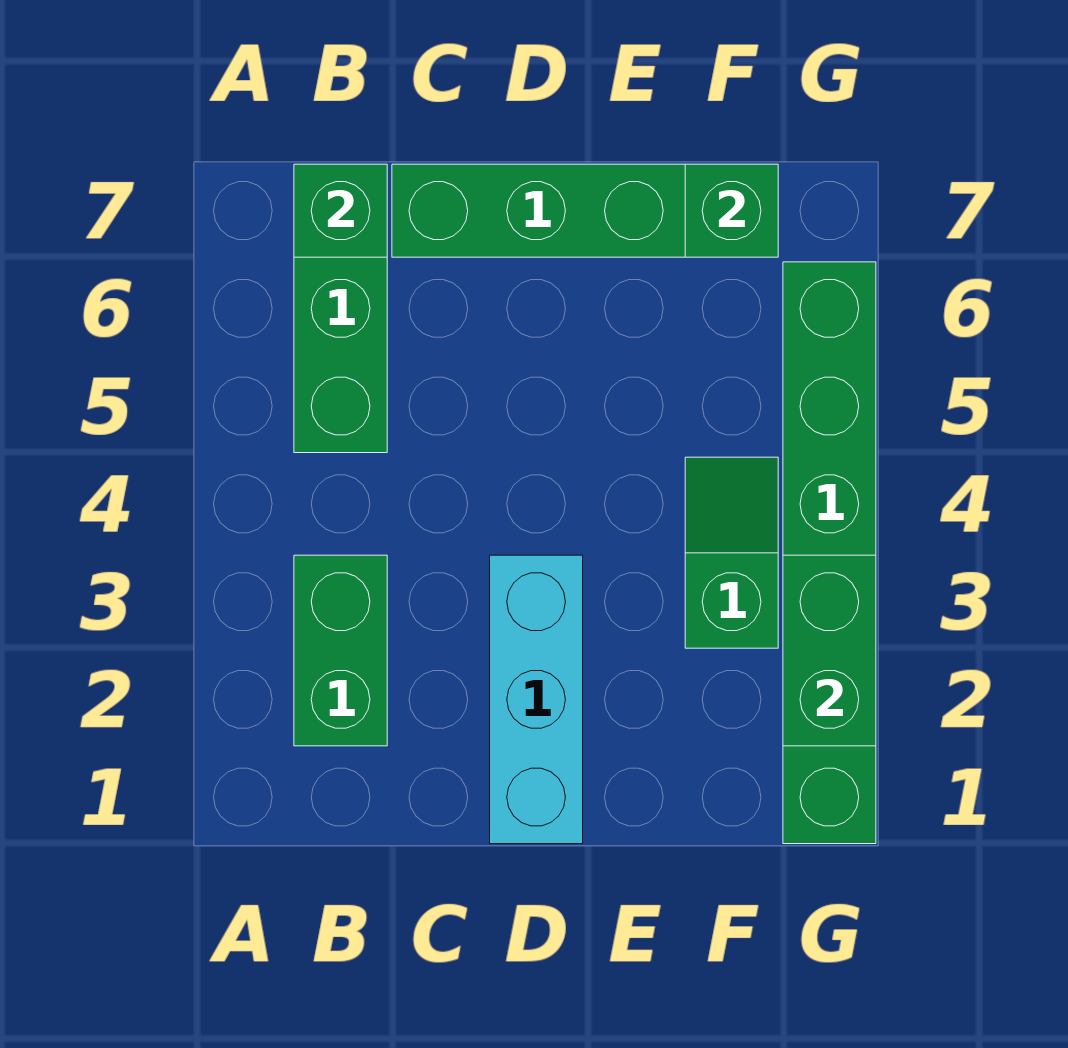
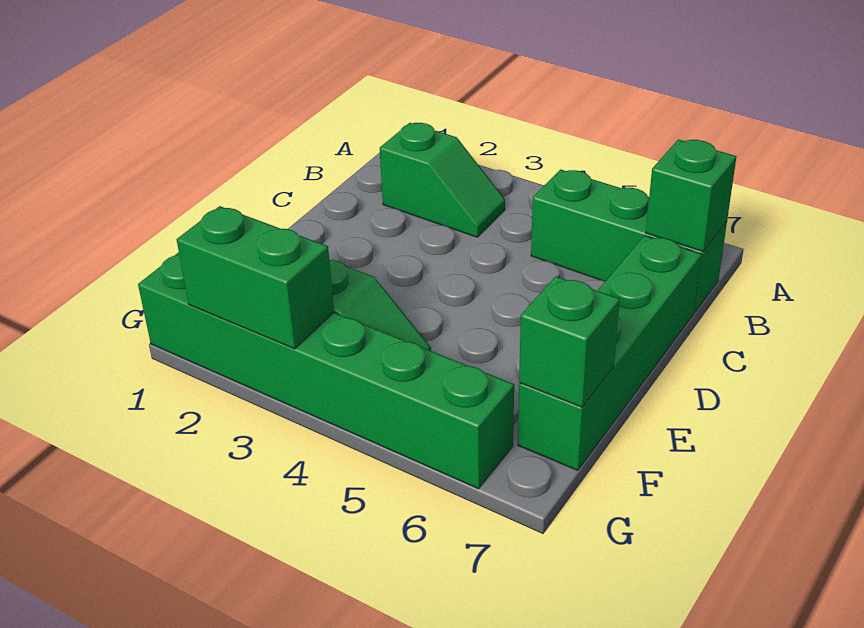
green 1x2 brick [294,555,387,746] -> green 1x2 slope [380,123,505,237]
cyan 1x3 brick [490,555,583,844] -> none

